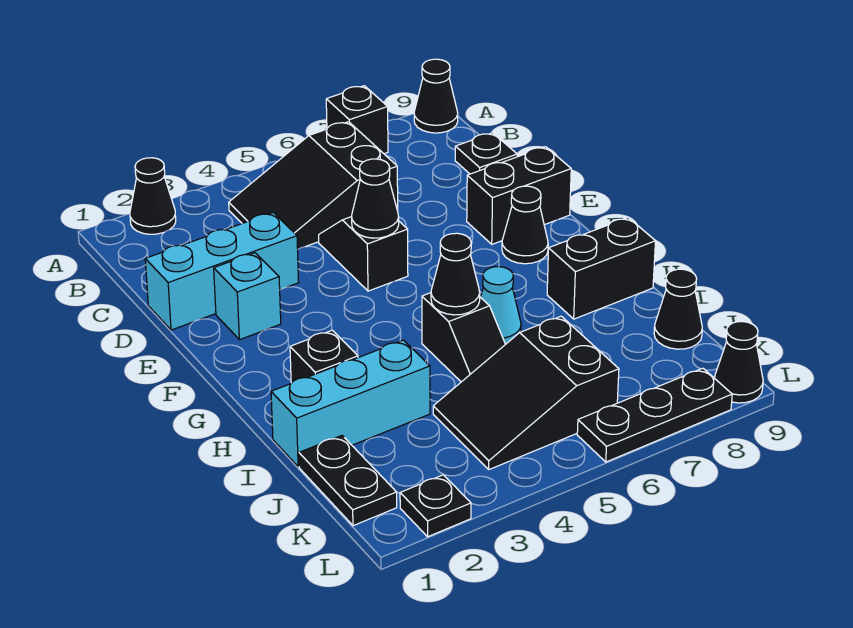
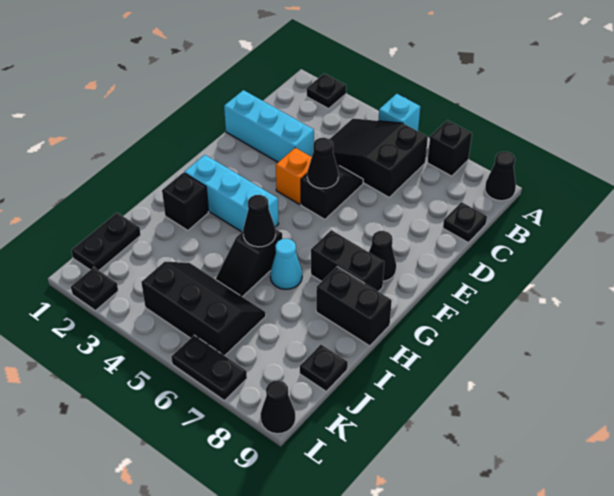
black 1x1 cone [130,158,176,234] -> black 1x1 plate [307,74,346,109]
cyan 1x1 brick [214,253,281,340] -> cyan 1x1 brick moved to [378,94,420,131]
none -> orange 1x1 brick [276,148,312,205]
black 1x2 brick [467,147,571,244] -> black 1x2 brick moved to [311,230,384,292]
cyan 1x3 brick [271,340,430,467] -> cyan 1x3 brick moved to [184,155,279,232]
black 2x3 slope [433,316,619,470] -> black 2x3 slope turned to [141,262,266,356]
black 1x1 cone [654,269,702,349] -> black 1x1 plate [300,345,348,391]
black 1x3 plate [577,368,732,462] -> black 1x2 plate [171,335,247,400]

